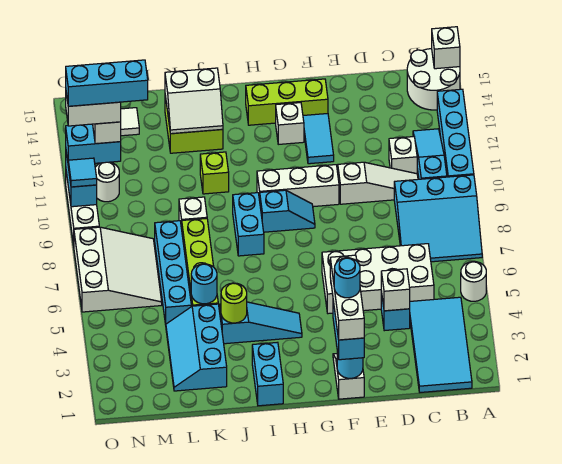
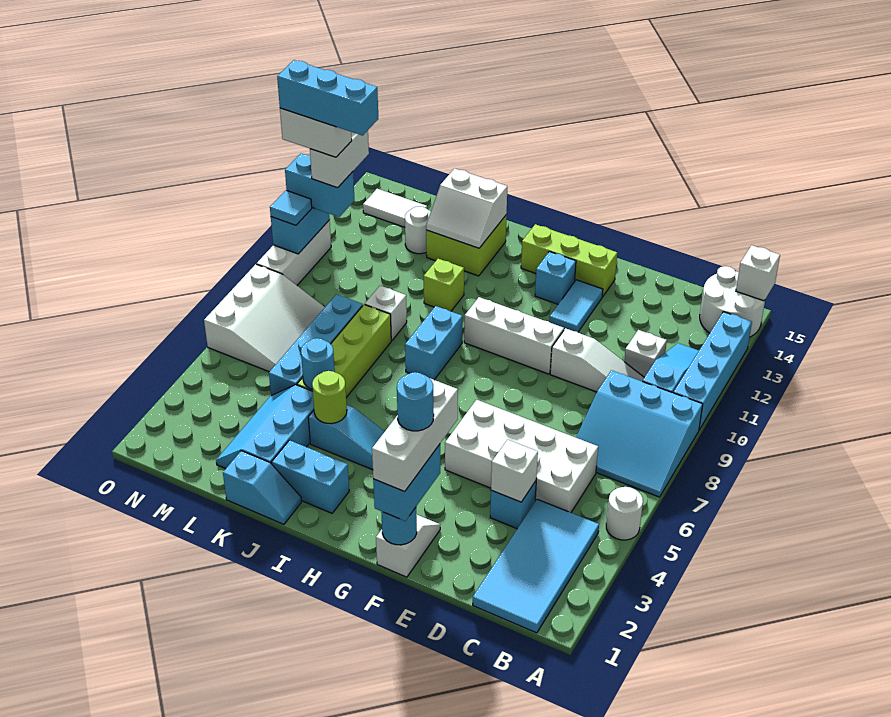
cyan 1x2 slope [260,190,315,232] -> cyan 1x2 slope moved to [223,451,302,524]
white 1x1 brick [276,103,304,144] -> cyan 1x1 brick [535,252,576,304]
cyan 1x2 brick [252,342,283,406] -> cyan 1x2 brick turned to [272,440,349,513]
white 1x1 round brick [95,162,119,202] -> white 1x1 round brick moved to [405,206,431,254]

